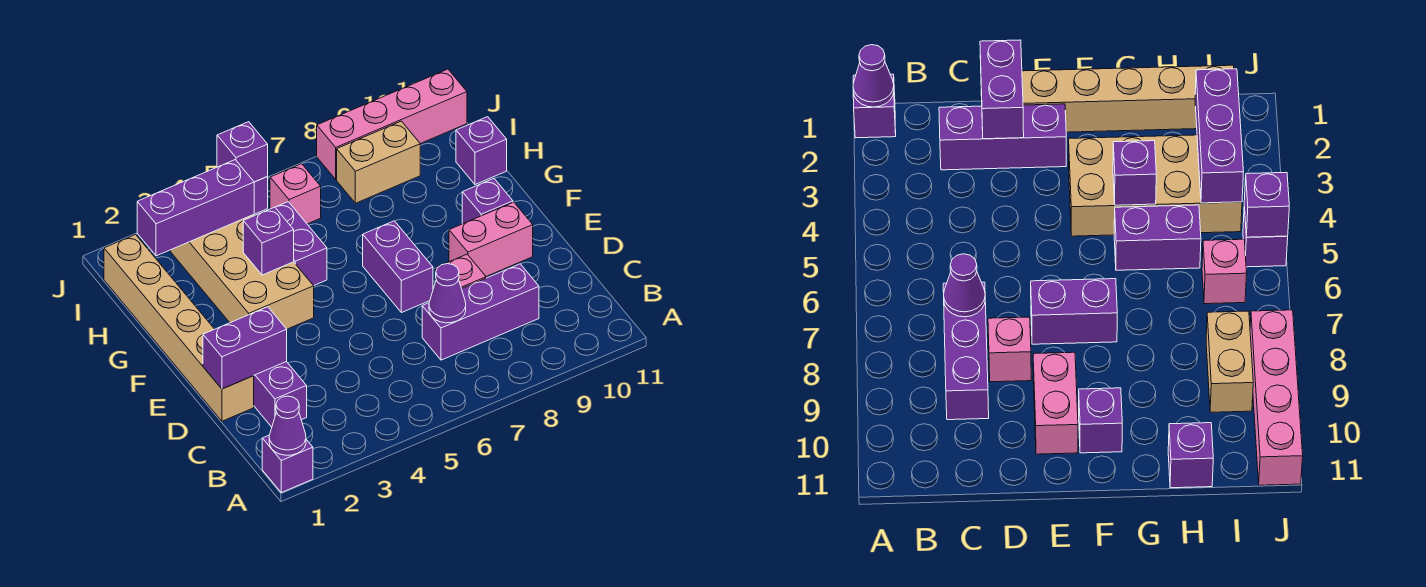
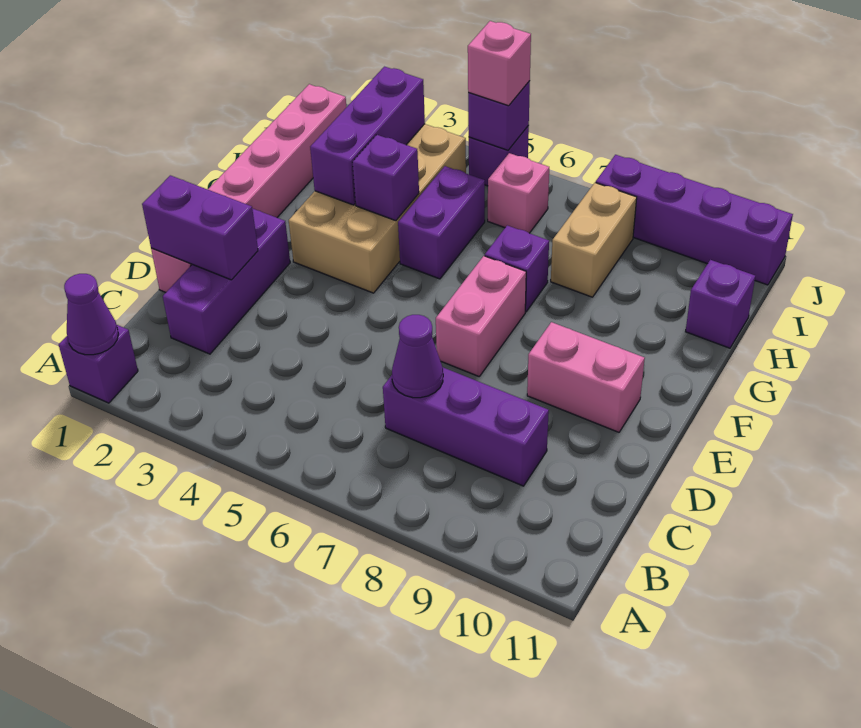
tan 1x6 brick [104,235,254,421] -> pink 1x6 brick [151,84,346,292]
pink 1x1 brick [436,254,486,289] -> pink 1x1 brick moved to [468,21,531,106]
purple 1x2 brick [363,221,433,313] -> pink 1x2 brick [436,256,526,376]
purple 1x1 brick [462,179,513,224] -> purple 1x1 brick moved to [485,225,549,312]
purple 1x3 brick [137,160,254,256] -> purple 1x3 brick turned to [310,67,425,205]
tan 1x2 brick [337,121,420,203] -> tan 1x2 brick turned to [551,183,637,297]
pink 1x4 brick [317,69,467,179] -> purple 1x4 brick [596,155,793,285]

